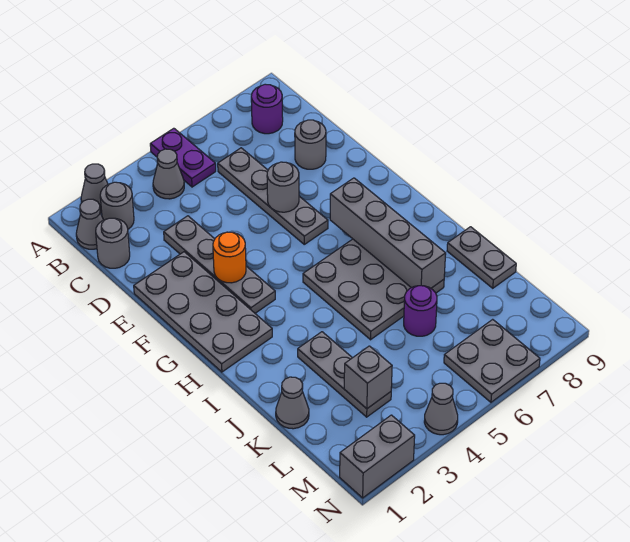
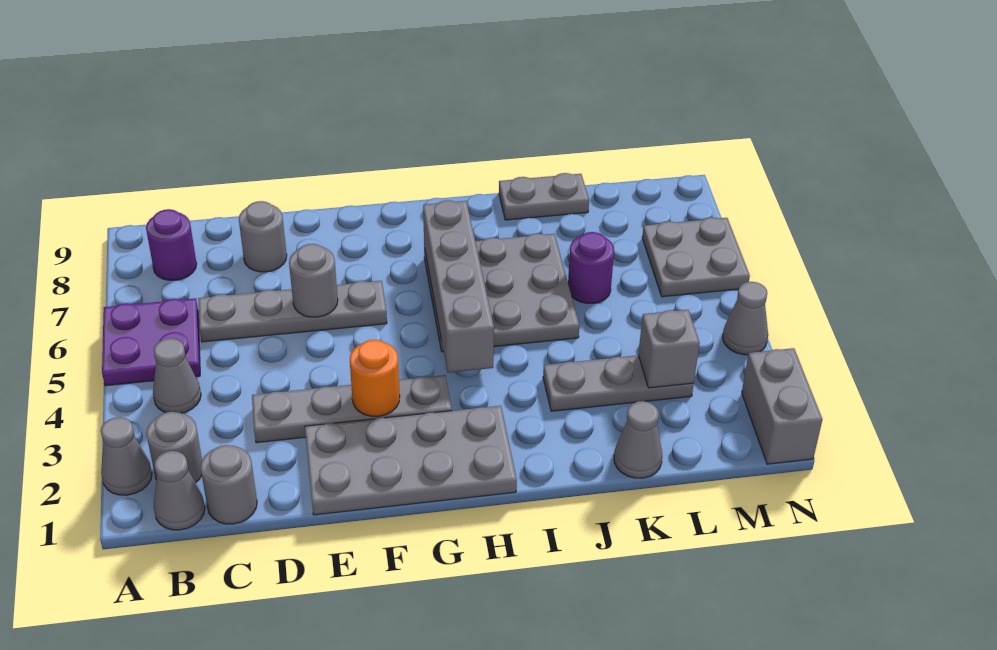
purple 1x2 plate [150,128,216,187] -> purple 2x2 plate [102,298,200,386]
grey 1x4 brick [330,178,446,288] -> grey 1x4 brick turned to [423,200,494,373]

